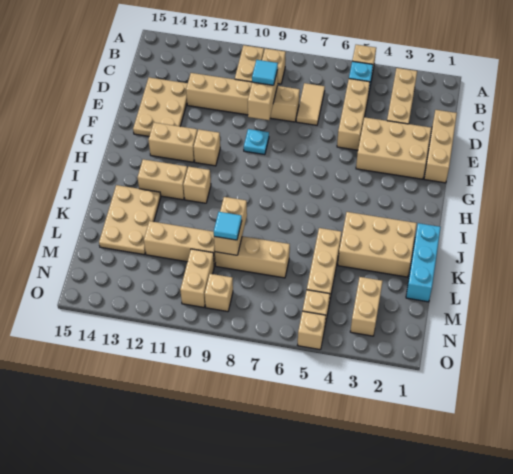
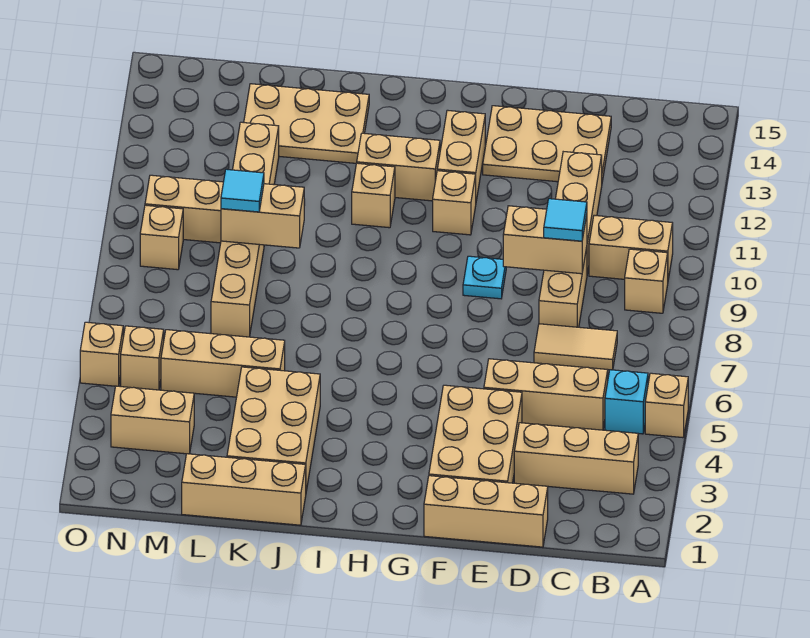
tan 1x2 brick [138,159,187,200] -> tan 1x2 brick turned to [357,133,440,201]
cyan 1x3 brick [406,223,441,302] -> tan 1x3 brick [182,454,306,525]

